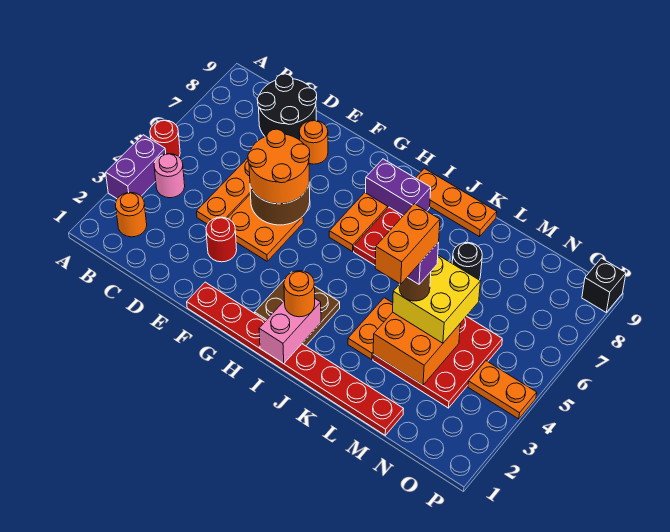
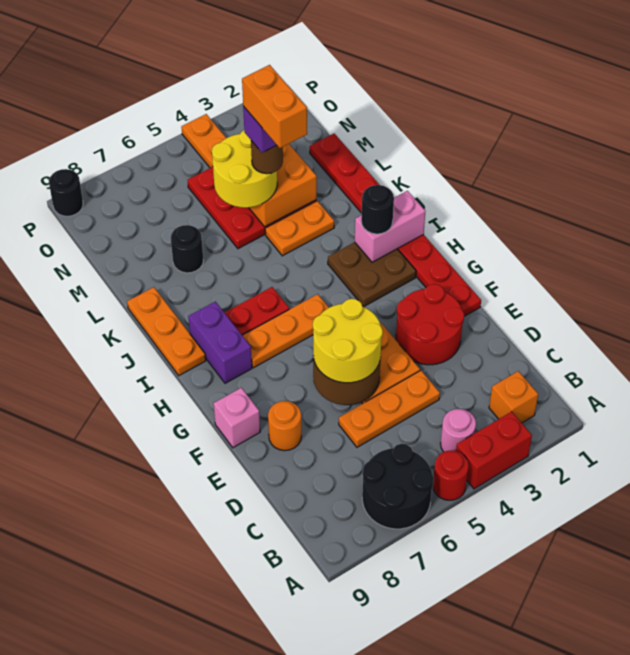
purple 1x2 brick [106,135,166,199] -> red 1x2 brick [456,412,532,489]
orange 1x1 round brick [115,192,147,237] -> orange 1x1 brick [489,371,538,423]
black 2x2 round brick [257,74,317,140] -> black 2x2 round brick moved to [362,444,434,529]
red 1x1 round brick [206,217,237,262] -> red 2x2 round brick [396,284,464,365]
orange 2x2 round brick [248,129,310,204] -> yellow 2x2 round brick [313,299,383,383]
none -> pink 1x1 brick [214,388,260,448]
orange 1x2 plate [329,193,388,251] -> orange 1x3 plate [242,294,329,368]
orange 1x1 round brick [284,271,315,317] -> black 1x1 round brick [361,185,394,234]
orange 1x2 brick [375,204,440,284] -> orange 1x2 brick turned to [242,65,307,148]
yellow 2x2 brick [393,255,480,343] -> yellow 2x2 round brick [212,130,277,208]
black 1x1 brick [582,258,626,312] -> black 1x1 round brick [49,169,83,216]

